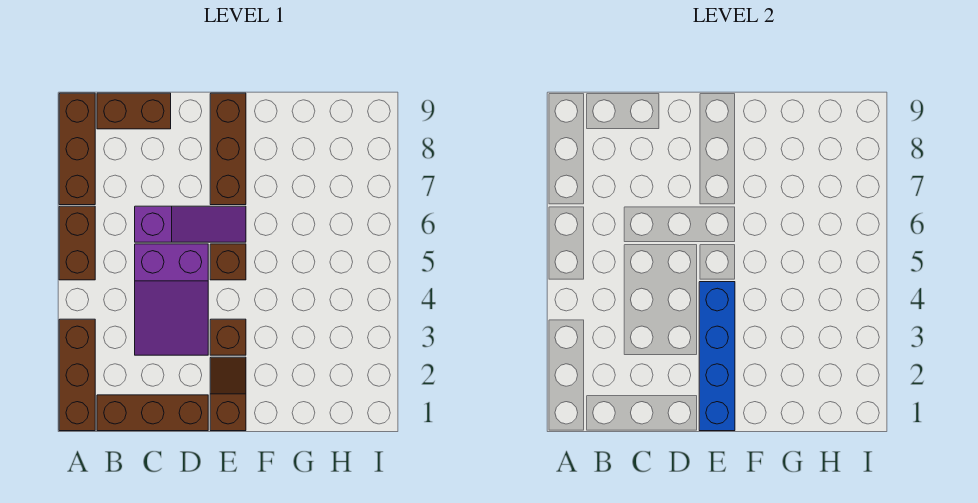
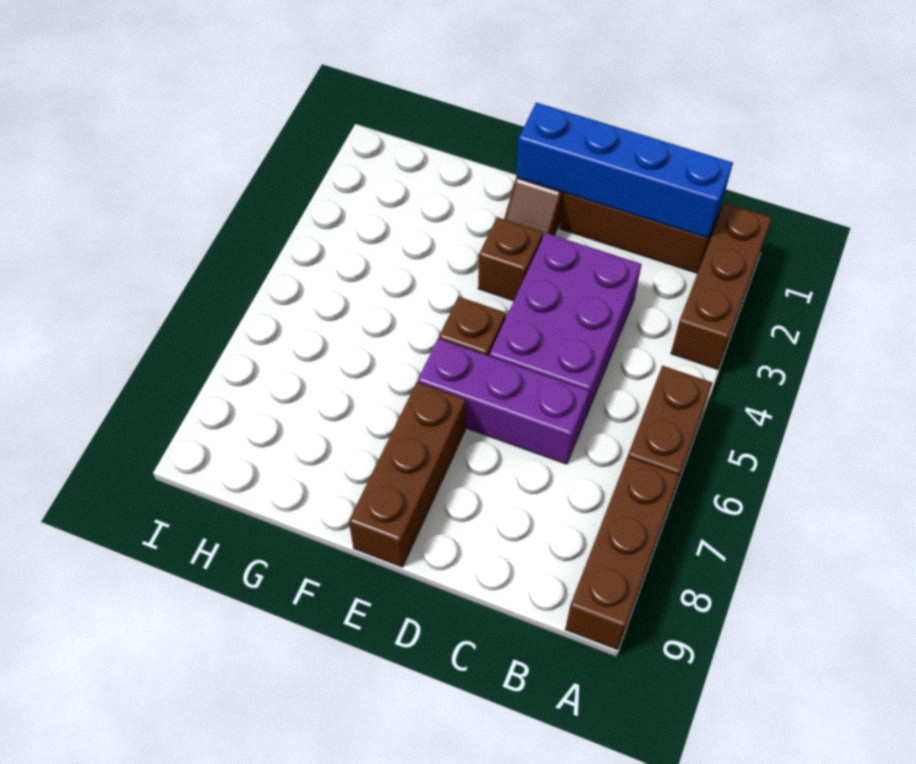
brown 1x2 brick [97,93,171,129] -> none
purple 2x3 slope [135,244,208,355] -> purple 2x3 brick [489,233,642,419]
purple 1x3 slope [135,206,246,242] -> purple 1x3 brick [418,338,589,464]
blue 1x4 brick [699,282,735,431] -> blue 1x4 brick turned to [516,103,733,238]

